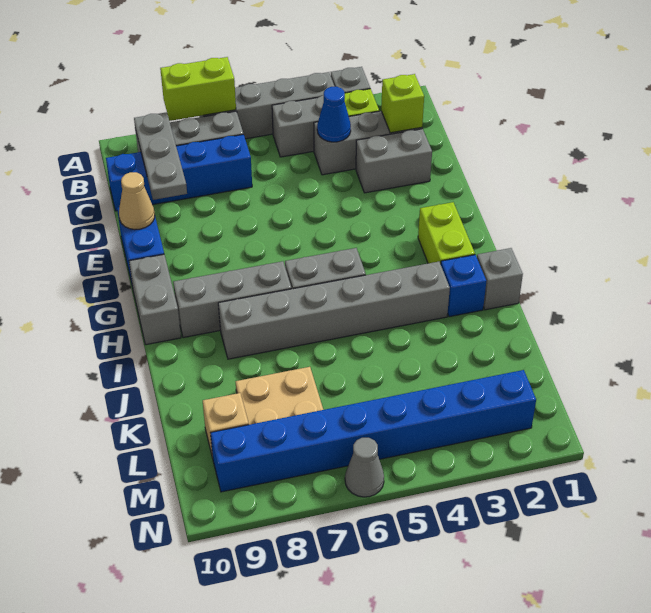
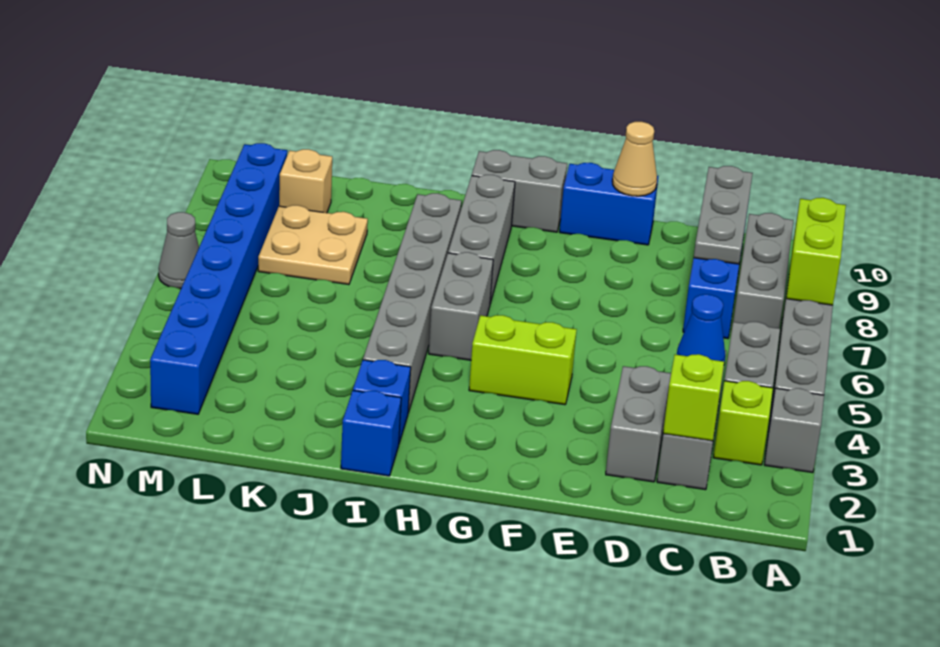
grey 1x3 plate [134,112,187,200] -> grey 1x3 plate turned to [694,166,753,264]
lime 1x2 brick [418,202,475,264] -> lime 1x2 brick moved to [469,315,577,405]
grey 1x1 brick [477,248,523,310] -> blue 1x1 brick [341,390,401,476]

